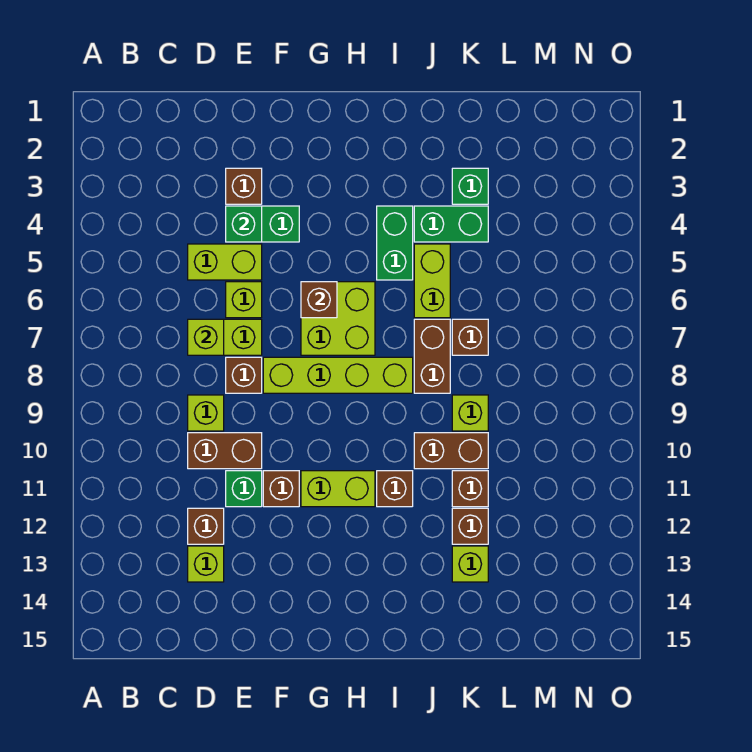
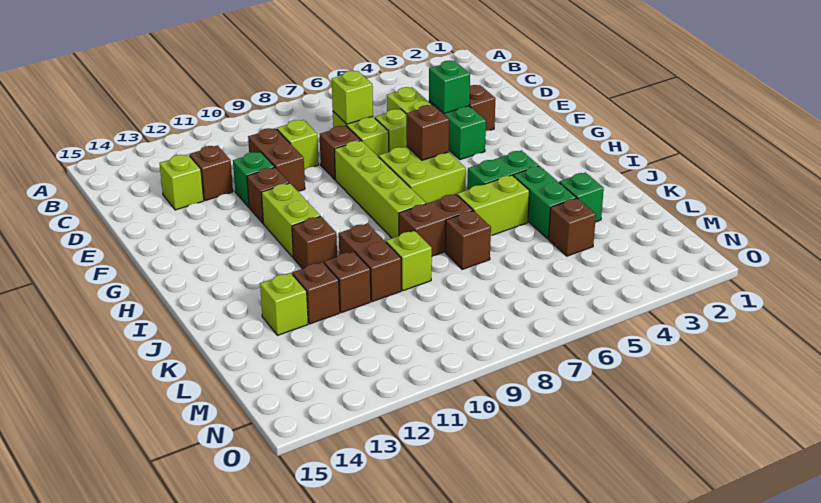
none -> brown 1x1 brick [549,198,596,256]

